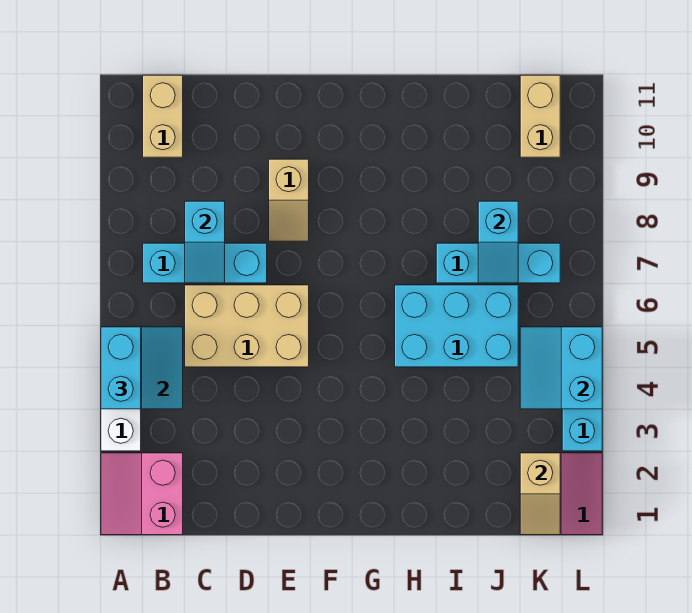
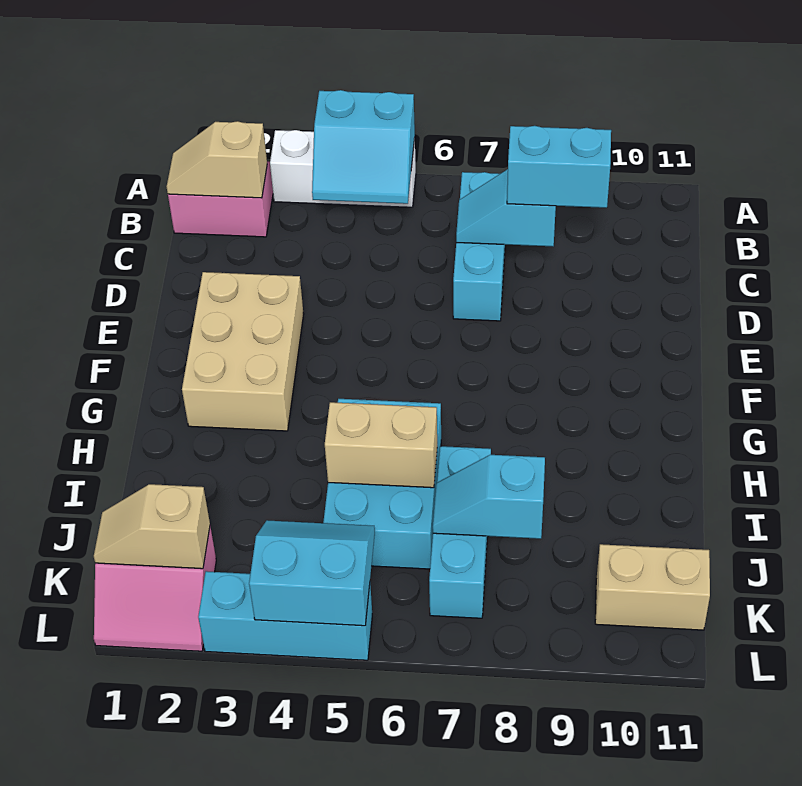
cyan 1x2 brick [101,327,141,409] -> cyan 1x2 brick moved to [507,126,611,208]
tan 1x2 brick [143,75,183,157] -> tan 1x2 brick moved to [325,402,437,488]
tan 2x3 brick [185,285,309,367] -> tan 2x3 brick moved to [182,272,304,431]
tan 1x2 slope [269,159,309,241] -> tan 1x2 slope moved to [167,121,267,198]

